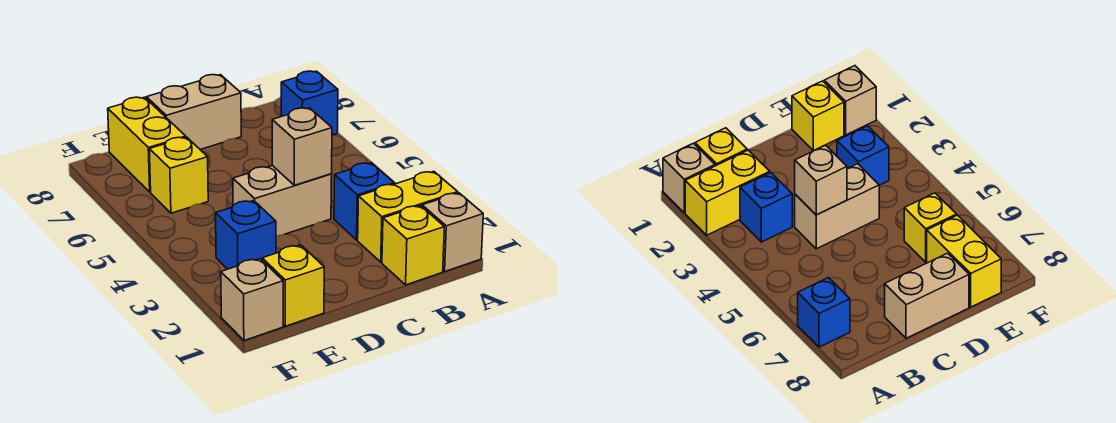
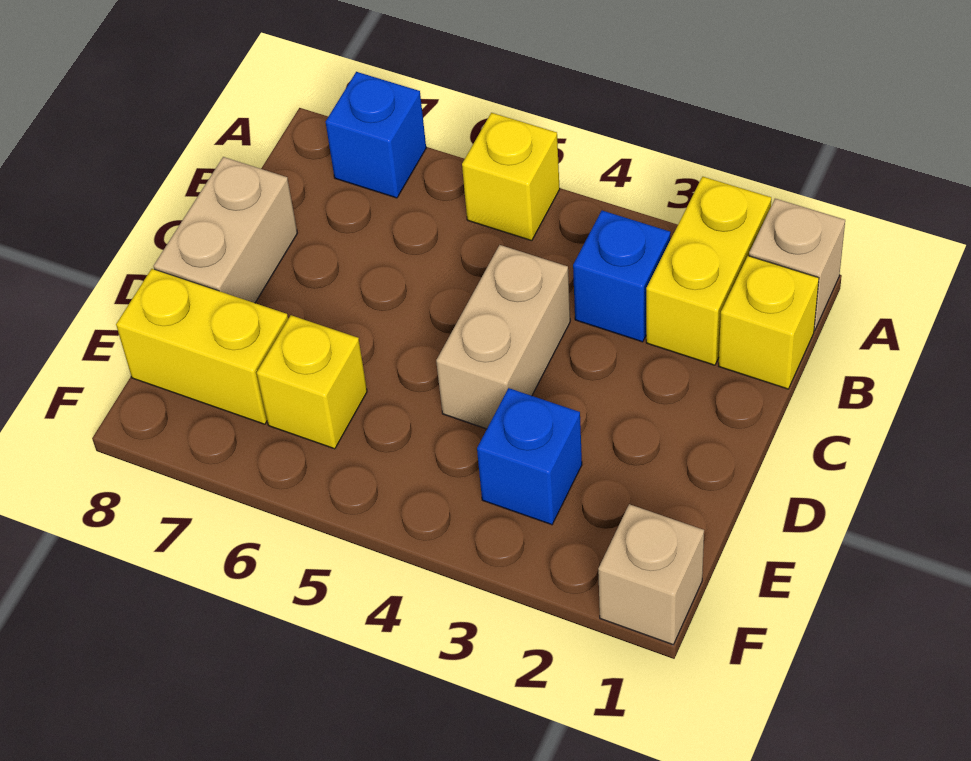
tan 1x1 brick [272,108,332,185] -> none
yellow 1x1 brick [262,245,324,326] -> yellow 1x1 brick moved to [462,113,560,241]

